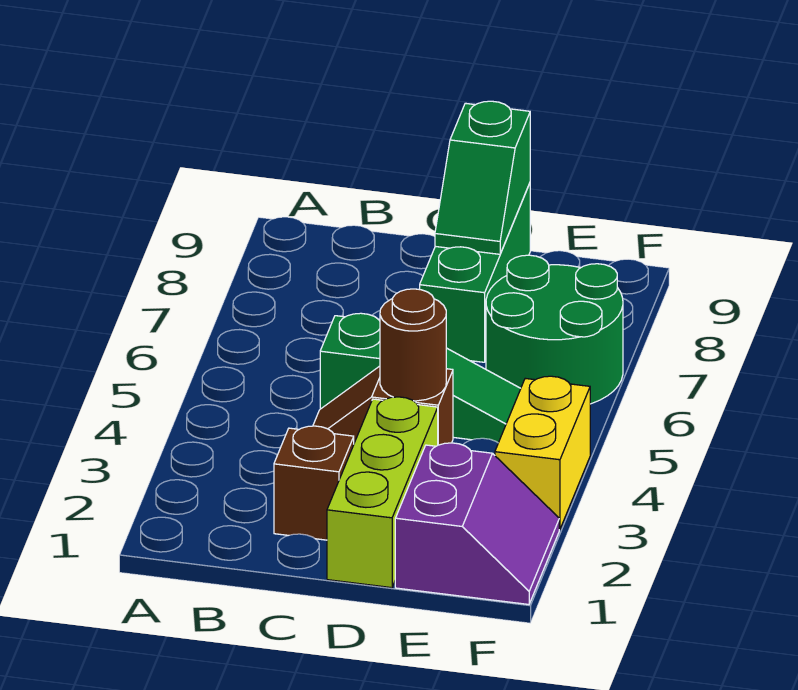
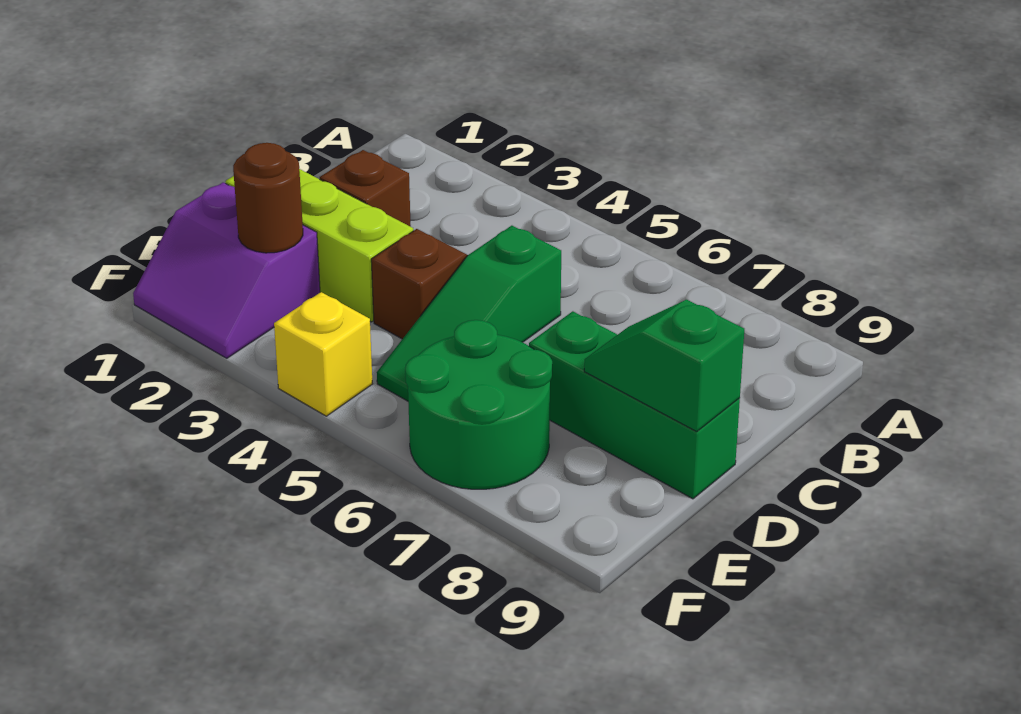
brown 1x1 round brick [380,289,446,401] -> brown 1x1 round brick moved to [233,143,303,253]
yellow 1x2 brick [495,376,590,529] -> yellow 1x1 brick [274,292,372,416]

